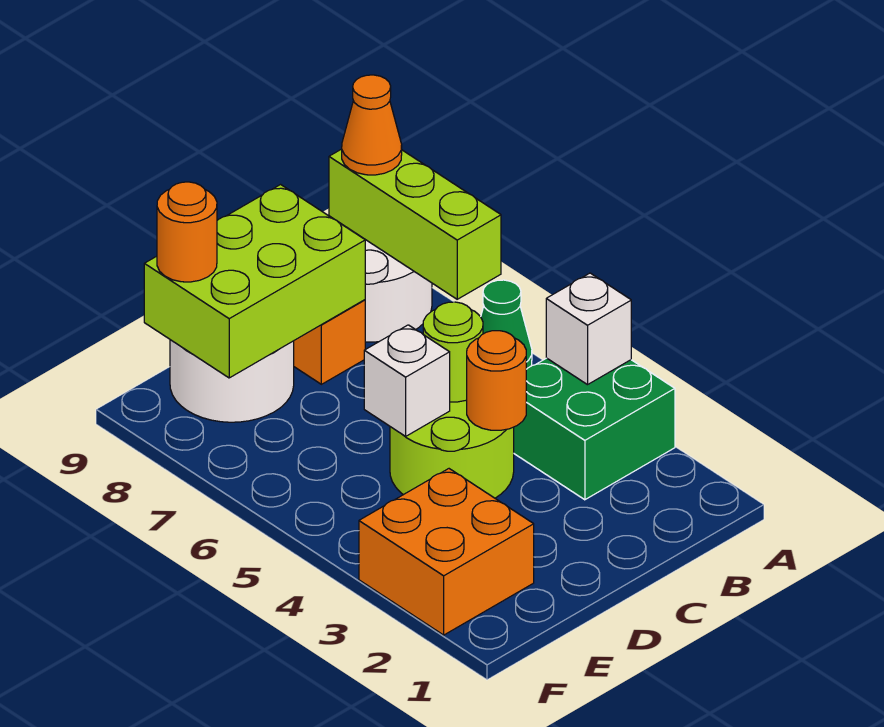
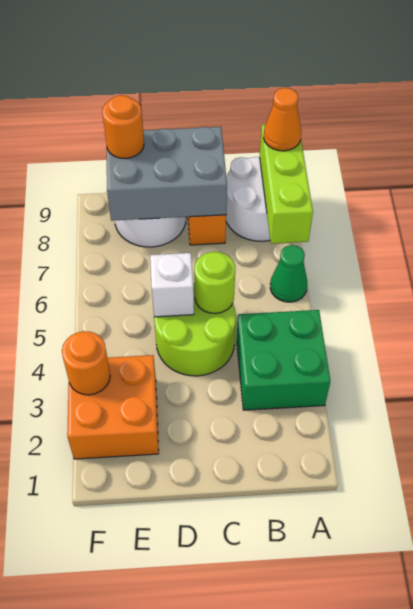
white 1x1 brick [546,273,631,385] -> none
orange 1x1 round brick [467,331,526,430] -> orange 1x1 round brick moved to [62,331,110,395]
lime 2x3 brick [144,185,365,378] -> grey 2x3 brick [107,127,227,221]

